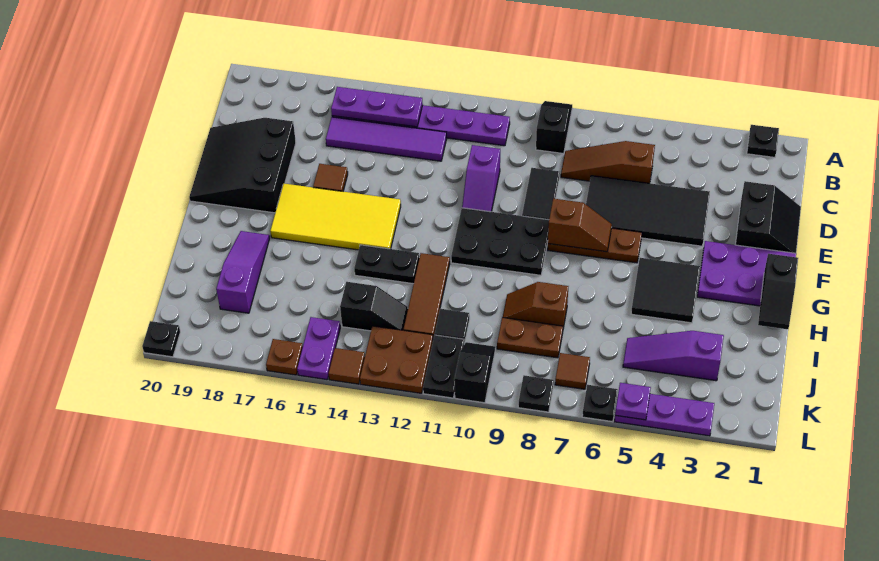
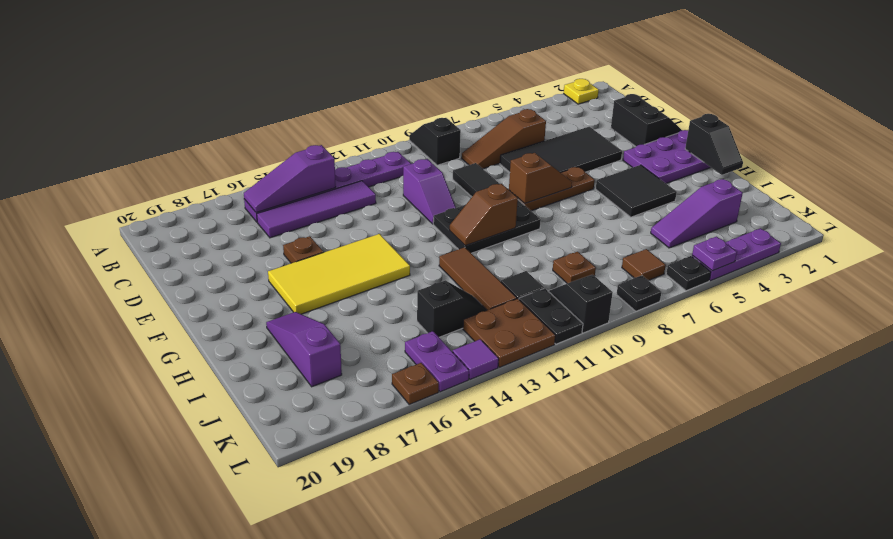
black 1x1 plate [747,125,779,157] -> yellow 1x1 plate [564,79,599,104]
purple 1x3 plate [331,87,423,127] -> purple 1x3 slope [244,145,336,213]
black 3x3 slope [189,118,296,213] -> none
brown 1x1 tile [313,164,348,191] -> brown 1x1 plate [283,236,324,263]
black 1x2 plate [354,245,419,284] -> none
brown 1x2 slope [503,282,568,328] -> brown 1x2 slope moved to [450,184,518,246]
brown 1x2 plate [497,317,563,358] -> brown 1x1 plate [553,252,596,283]
brown 1x1 tile [329,348,365,384] -> purple 1x1 tile [453,339,499,380]
black 1x1 plate [142,321,180,357] -> none

